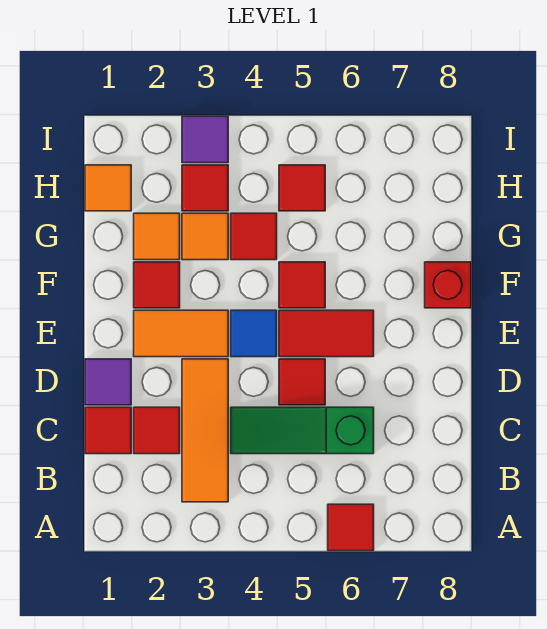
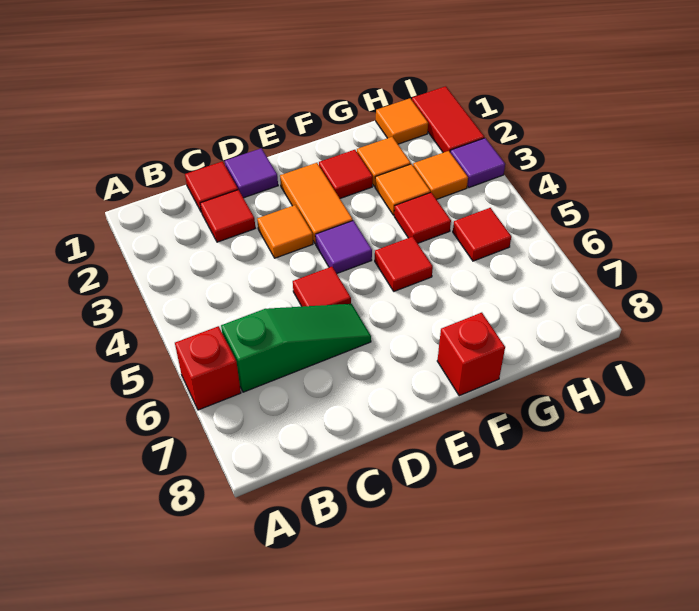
red 1x1 tile [328,504,374,551] -> red 1x1 brick [175,326,241,410]
orange 1x3 tile [182,359,228,502] -> orange 1x1 tile [257,205,313,258]
green 1x3 slope [231,407,374,454] -> green 1x3 slope turned to [221,304,371,392]
blue 1x1 tile [231,310,277,357] -> purple 1x1 tile [315,221,372,273]
red 1x2 tile [279,310,374,357] -> red 1x2 tile moved to [412,86,484,153]
red 1x1 tile [182,165,228,211] -> orange 1x1 tile [413,151,468,199]

